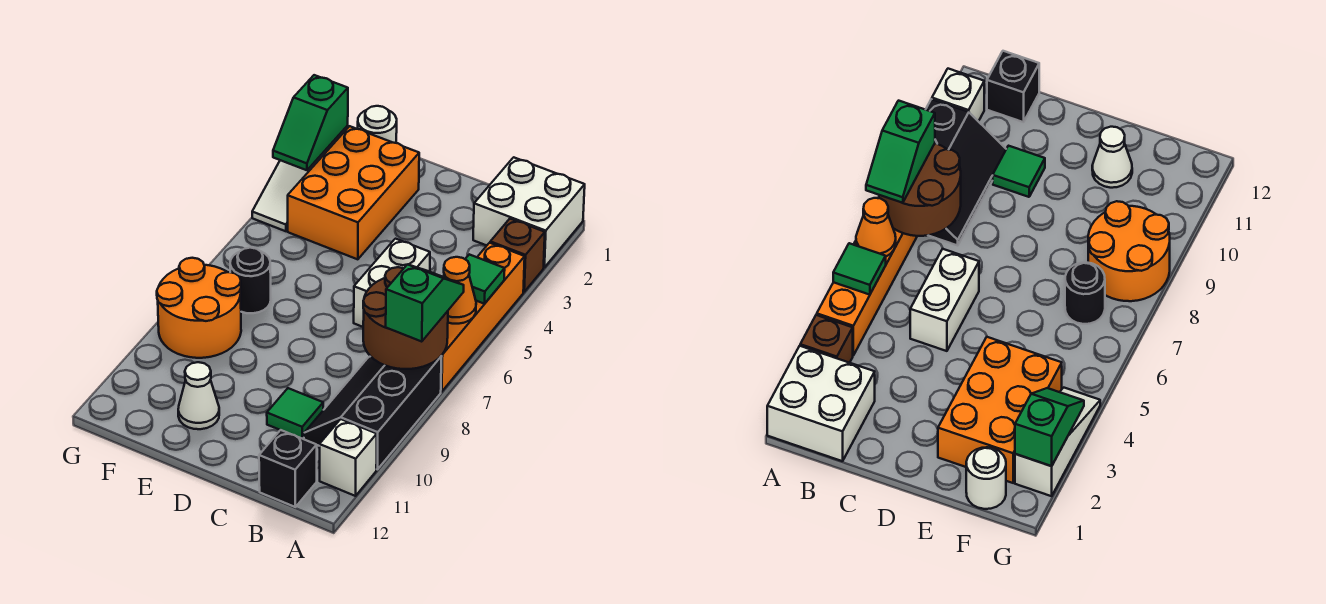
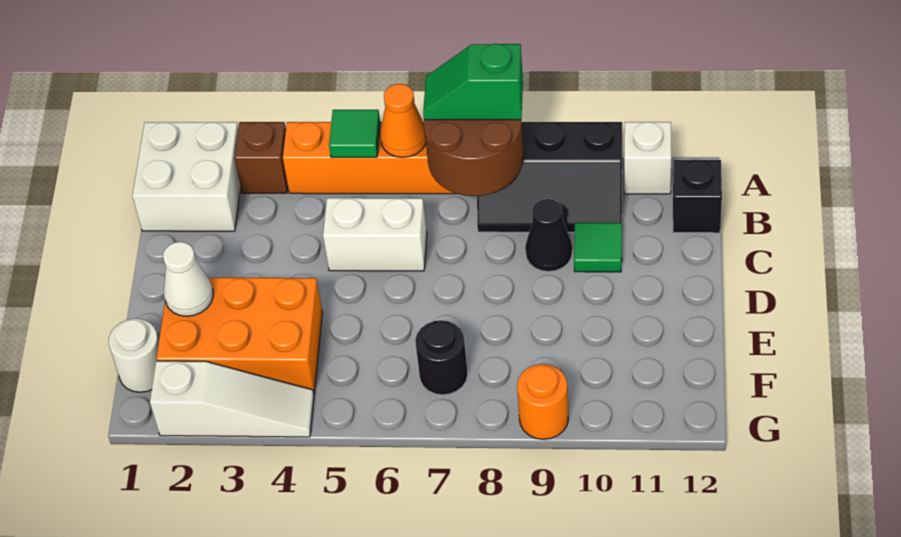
none -> black 1x1 cone [525,199,572,272]
white 1x1 cone [178,362,219,429] -> white 1x1 cone moved to [163,242,213,316]
orange 2x2 round brick [157,258,241,358] -> orange 1x1 round brick [517,364,568,439]
green 1x2 slope [273,75,348,170] -> none

